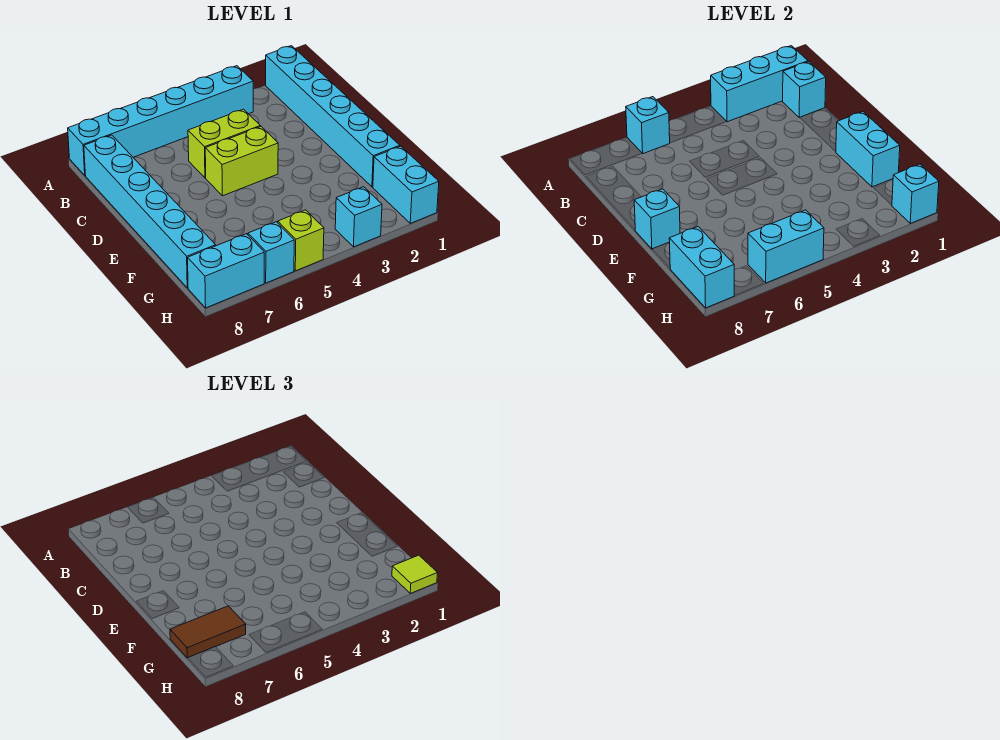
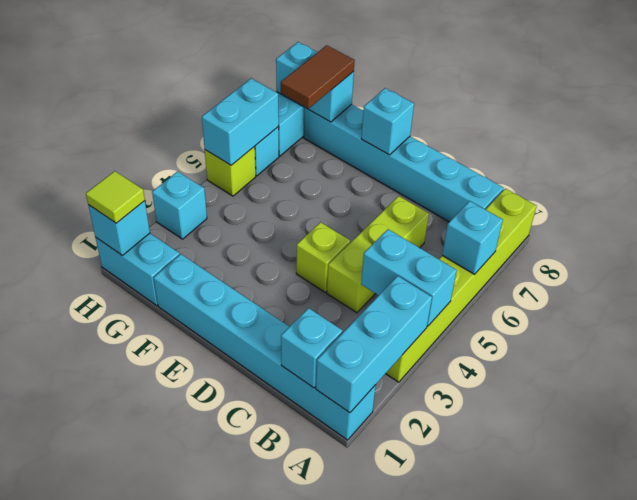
cyan 1x6 brick [68,66,253,175] -> lime 1x6 brick [386,189,537,382]
lime 1x2 brick [188,109,260,178] -> lime 1x3 brick [327,196,429,313]
lime 1x2 brick [205,126,278,196] -> lime 1x1 brick [296,222,350,293]
cyan 1x2 brick [836,112,900,187] -> cyan 1x2 brick moved to [361,229,457,326]

